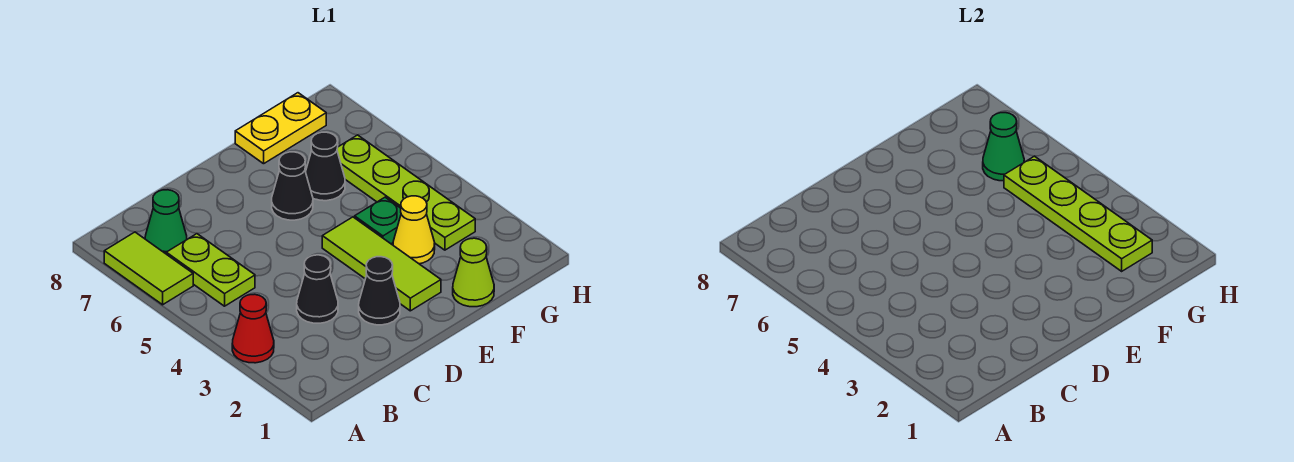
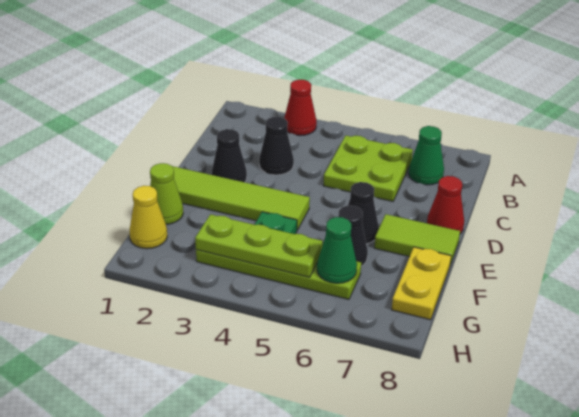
lime 1x2 tile [104,232,193,305] -> lime 1x2 tile moved to [374,214,460,265]
lime 1x2 plate [166,234,255,306] -> lime 2x2 plate [323,136,413,201]
none -> red 1x1 cone [427,176,464,234]
lime 1x3 tile [322,217,441,311] -> lime 1x4 tile [172,166,310,230]
yellow 1x1 cone [393,196,435,264] -> yellow 1x1 cone moved to [130,186,167,249]
lime 1x4 plate [1004,156,1152,271] -> lime 1x3 plate [195,214,323,277]

